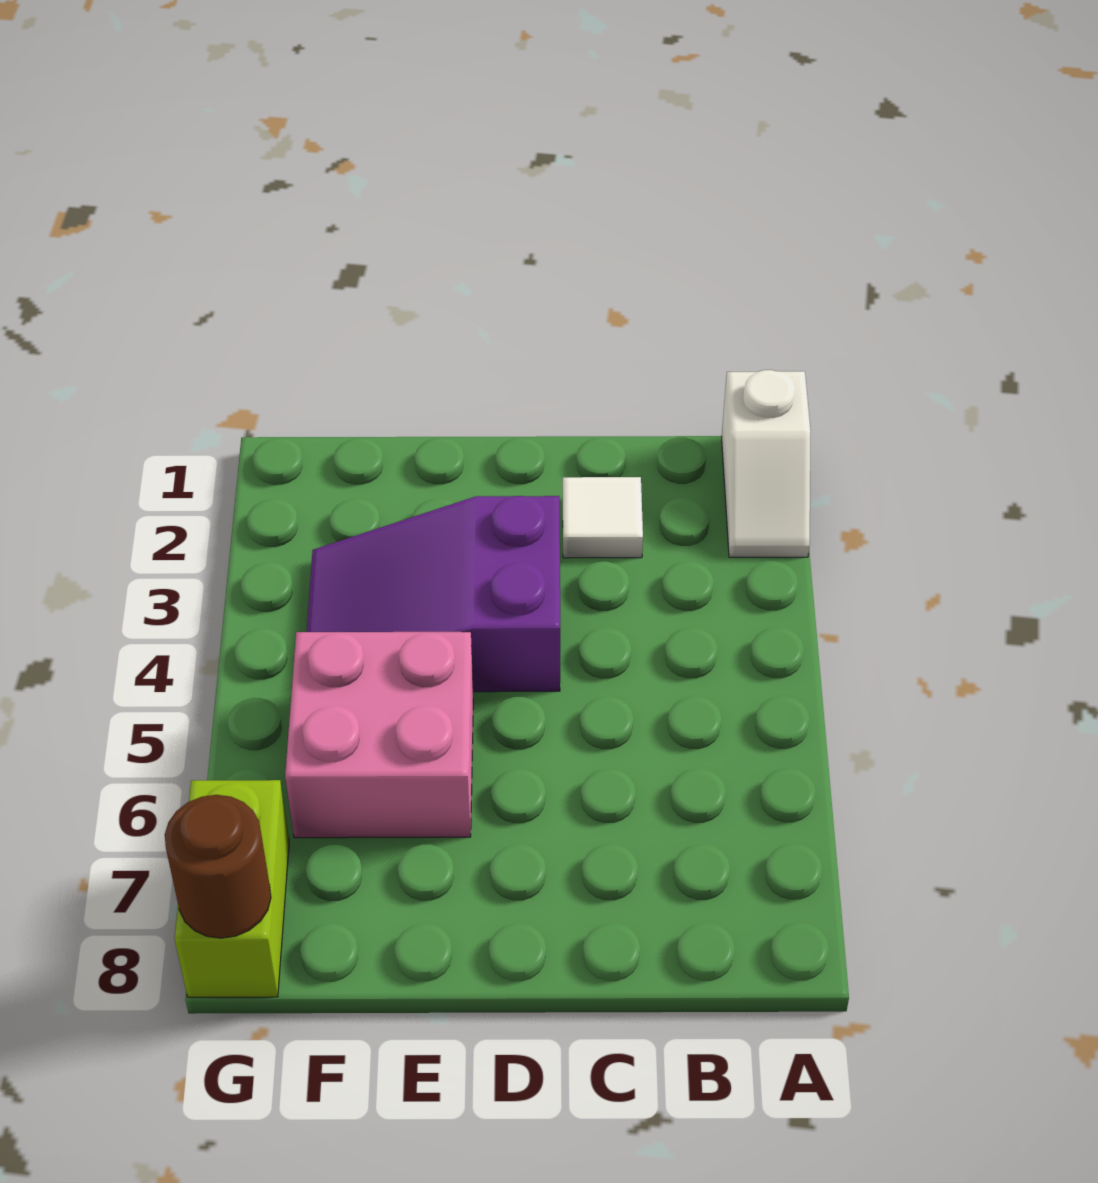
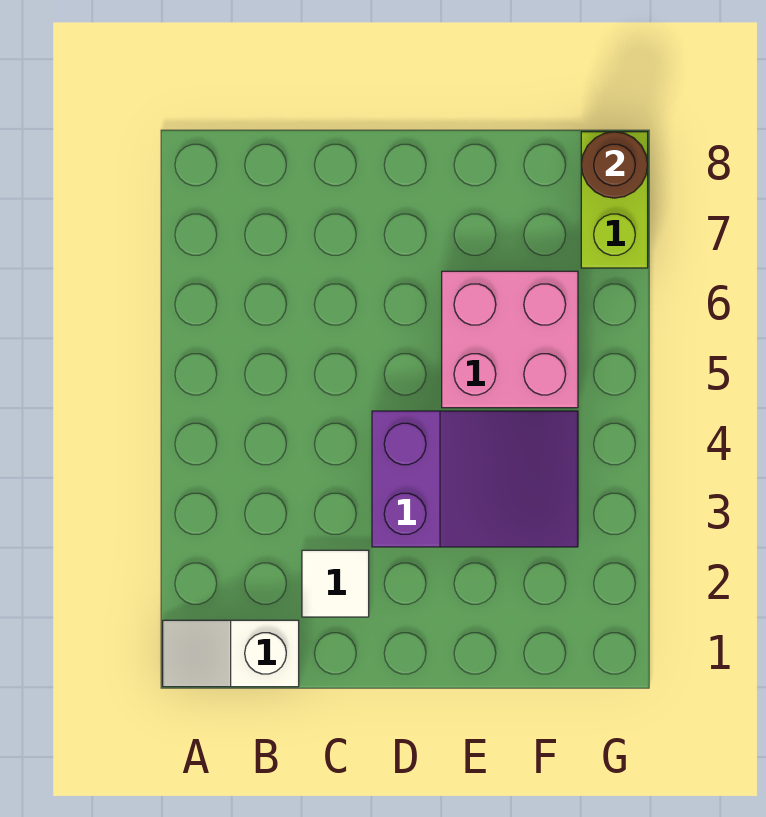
white 1x2 slope [722,370,811,557] -> white 1x2 slope turned to [163,620,299,687]

